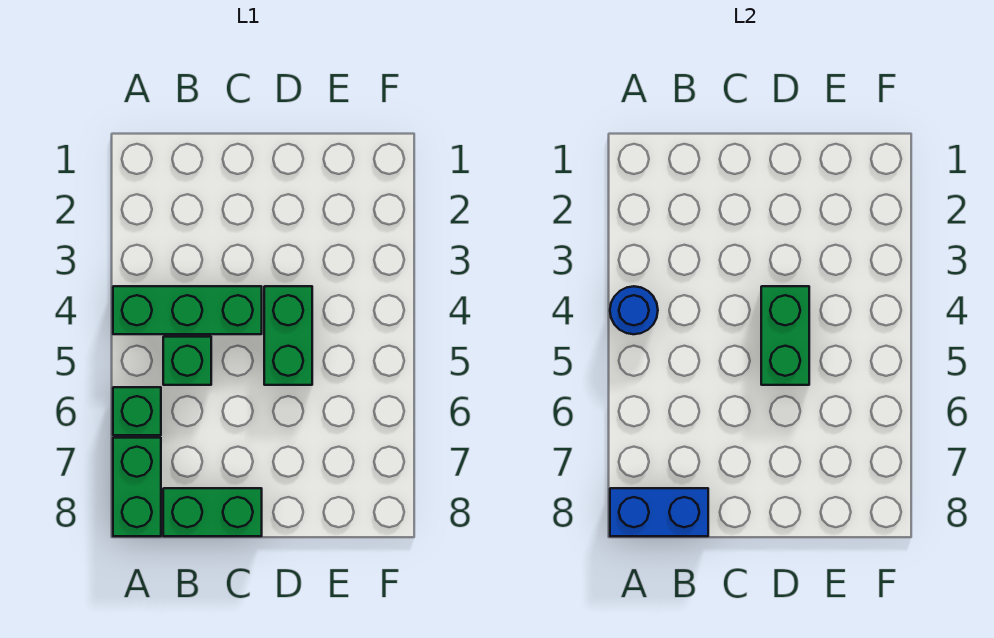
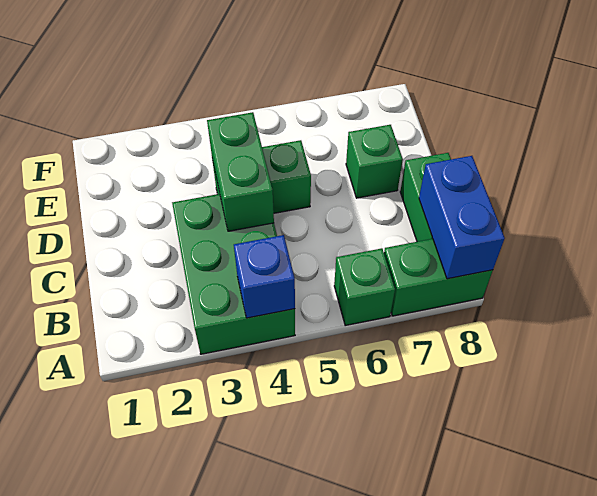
green 1x3 brick [113,286,262,334] -> green 2x3 brick [172,194,295,354]
blue 1x1 round brick [610,286,658,334] -> blue 1x1 brick [234,235,295,318]
green 1x1 brick [163,337,211,385] -> green 1x1 brick moved to [346,125,403,198]
green 1x2 brick [761,286,809,385] -> green 1x2 brick turned to [207,112,274,231]

